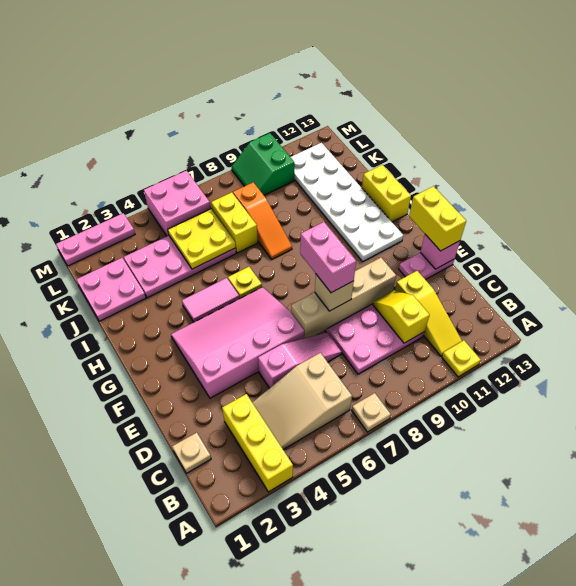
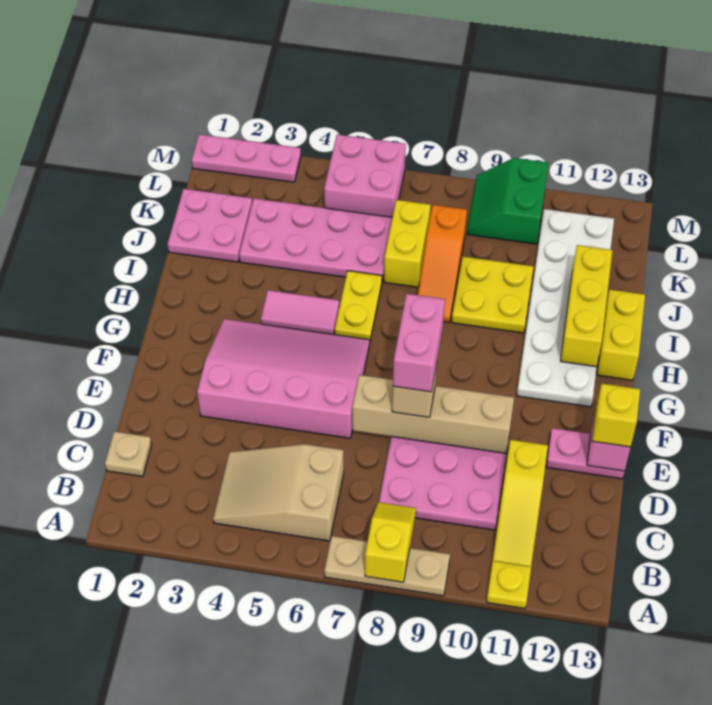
yellow 1x3 brick [222,394,293,492] -> yellow 1x3 brick moved to [561,245,613,367]
tan 1x1 plate [352,393,391,432] -> tan 1x3 plate [324,536,450,596]
yellow 1x2 slope [373,291,430,343] -> yellow 1x2 slope moved to [365,502,416,582]
pink 1x3 slope [258,332,342,388] -> none
yellow 1x2 brick [409,186,466,251] -> yellow 1x1 brick [592,384,640,447]
yellow 1x1 plate [228,267,262,299] -> yellow 1x2 plate [335,271,382,340]
yellow 2x2 plate [168,209,236,269] -> yellow 2x2 plate moved to [452,257,534,333]

